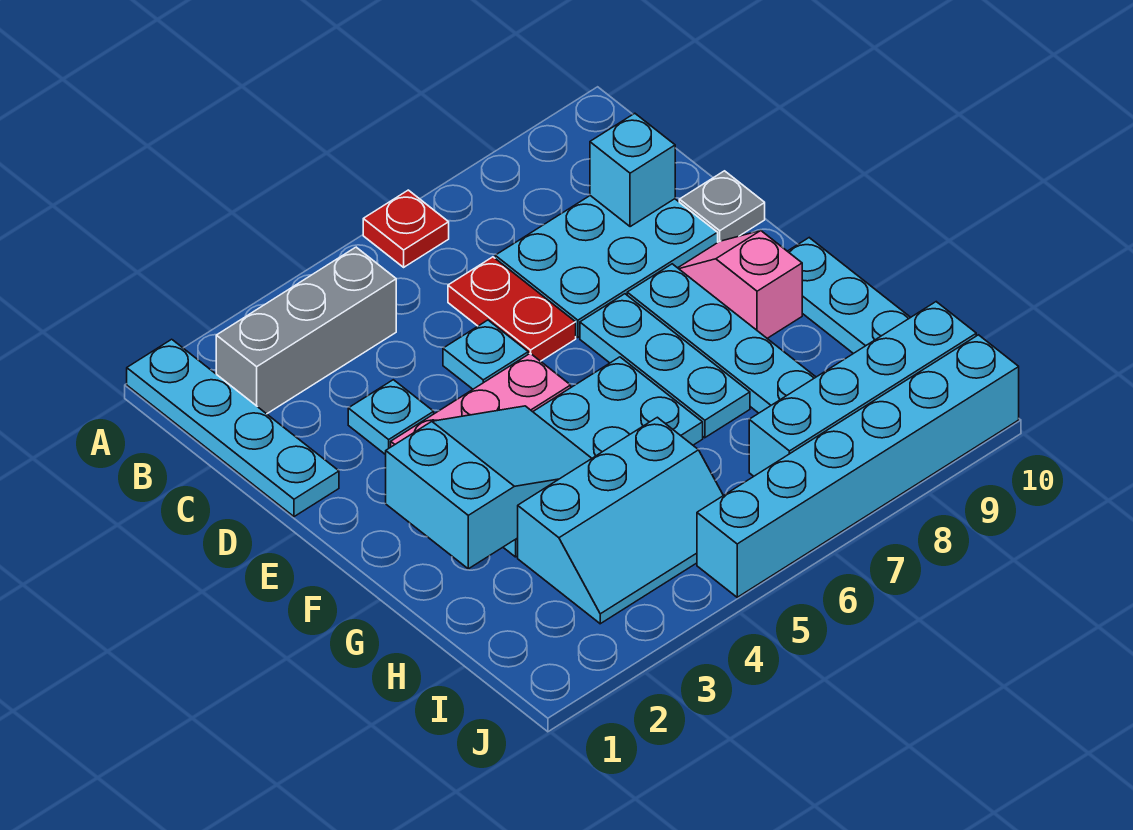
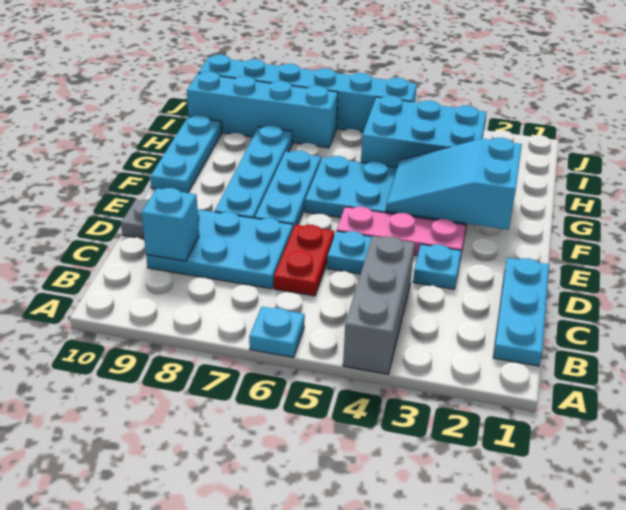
cyan 1x4 plate [127,339,339,517] -> cyan 1x3 plate [493,258,549,366]
red 1x1 plate [363,190,449,267] -> cyan 1x1 plate [249,307,305,357]
grey 1x3 brick [216,247,396,414] -> grey 1x3 brick turned to [343,236,415,374]
pink 1x2 slope [678,231,802,338] -> none
cyan 2x3 slope [518,417,723,624] -> cyan 2x3 brick [361,96,487,167]

